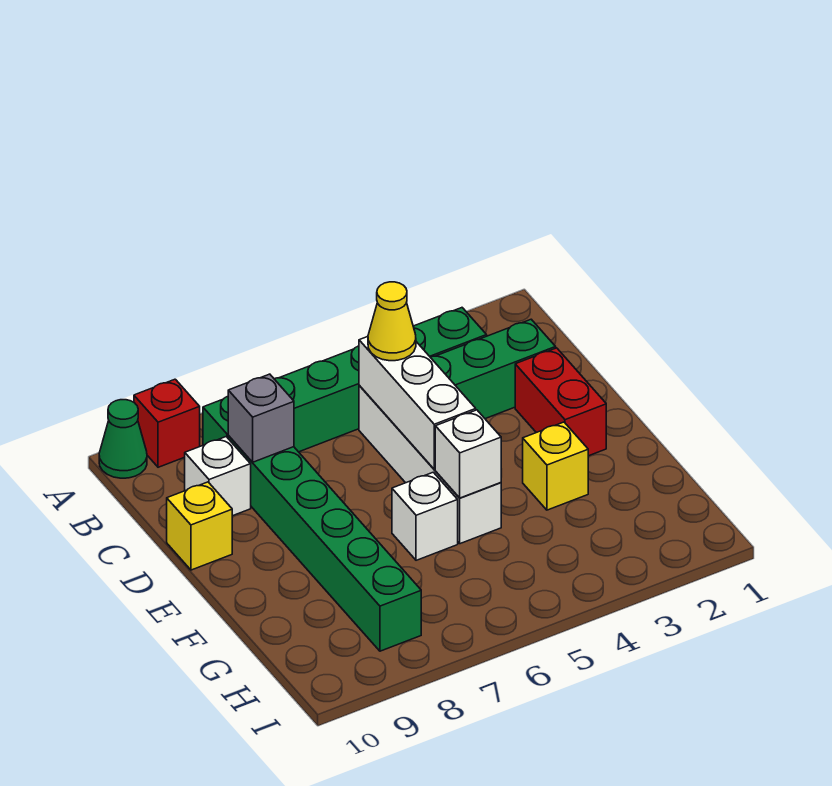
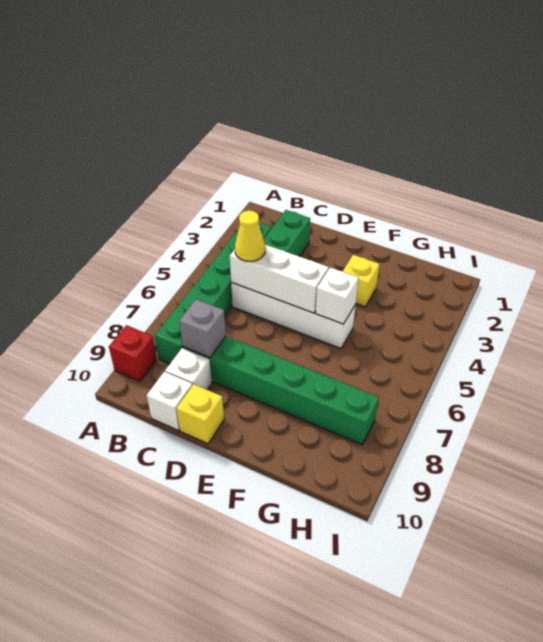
green 1x1 cone [99,400,147,478] -> none
red 1x2 brick [515,348,606,456] -> none
white 1x1 brick [392,472,458,560] -> white 1x1 brick moved to [147,372,192,431]

